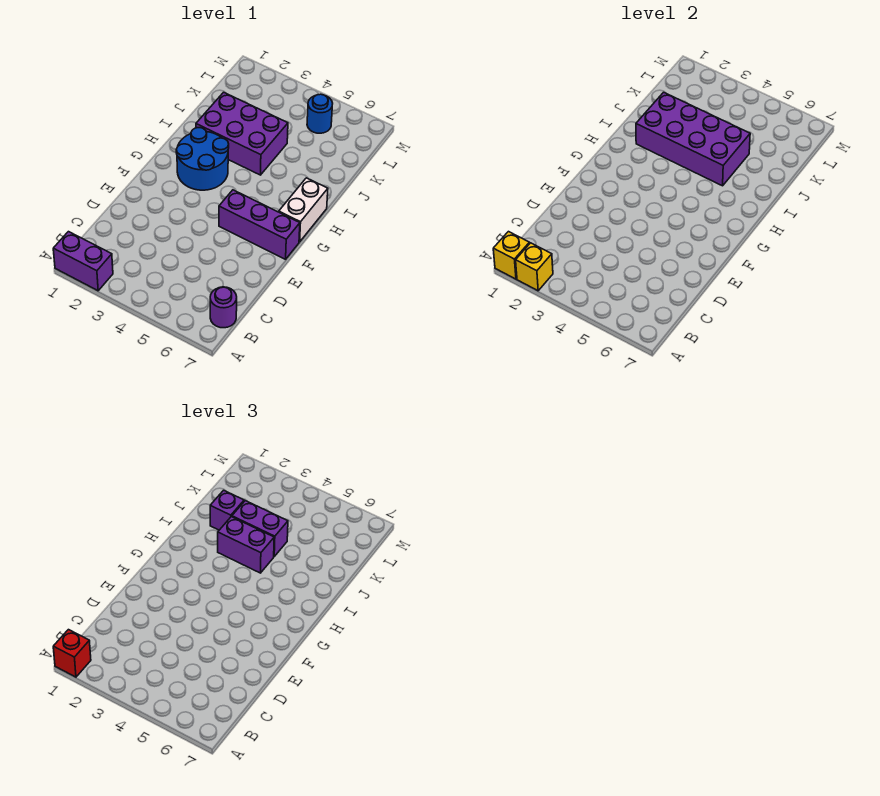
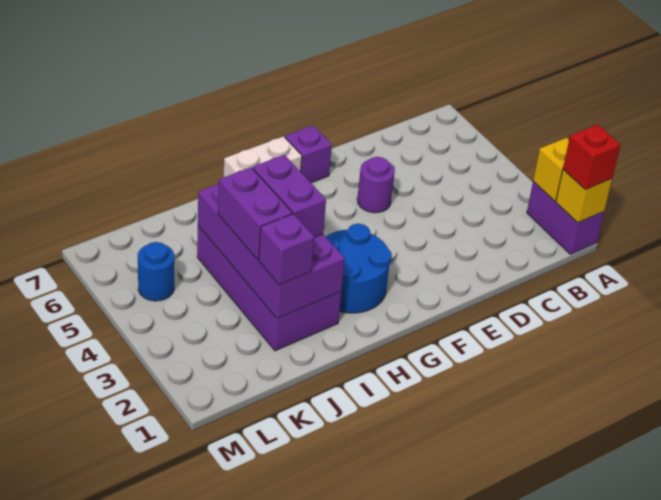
purple 1x1 round brick [210,287,237,328] -> purple 1x1 round brick moved to [357,157,395,213]
purple 1x3 brick [219,190,300,259] -> purple 1x1 brick [285,126,332,183]
purple 2x3 brick [196,92,288,175] -> purple 2x4 brick [197,226,341,351]

